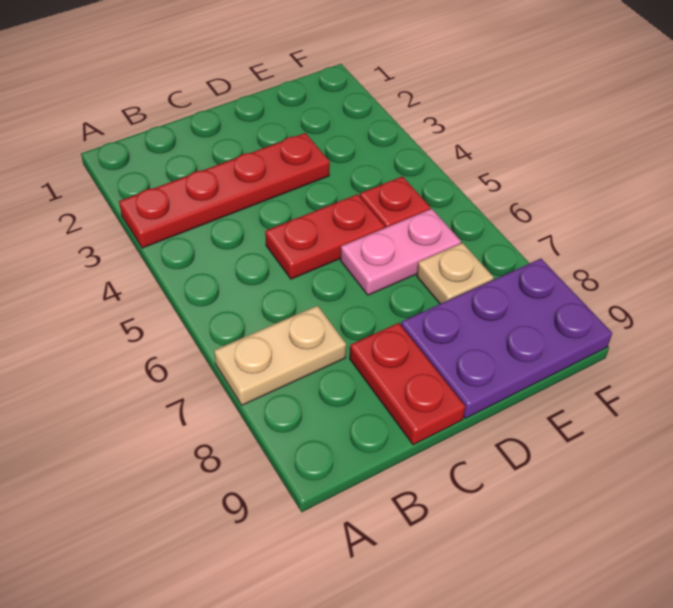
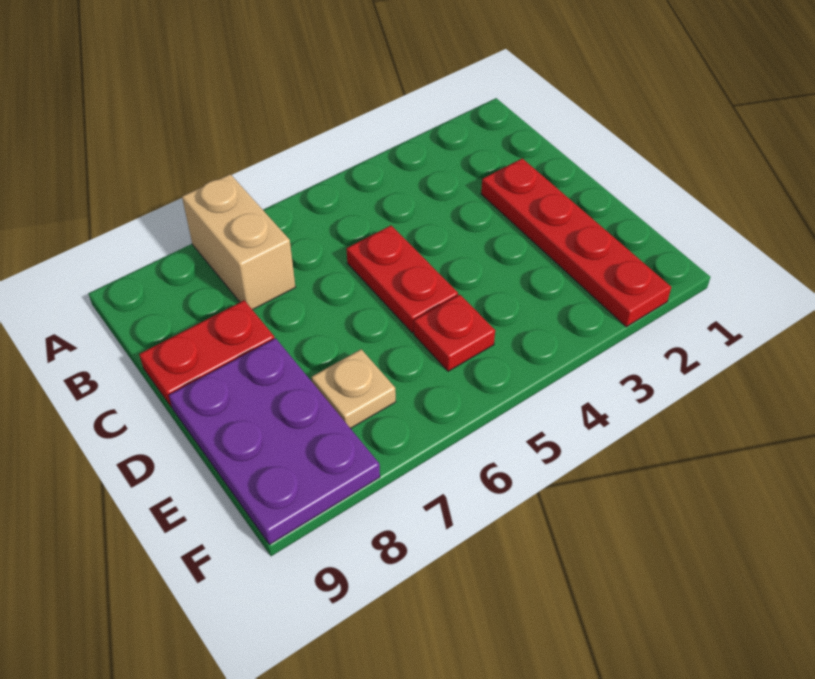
red 1x4 plate [119,133,330,248] -> red 1x4 plate moved to [481,158,671,327]
tan 1x2 plate [214,306,346,405] -> tan 1x2 brick [182,174,295,310]
pink 1x2 plate [340,209,461,295] -> none

